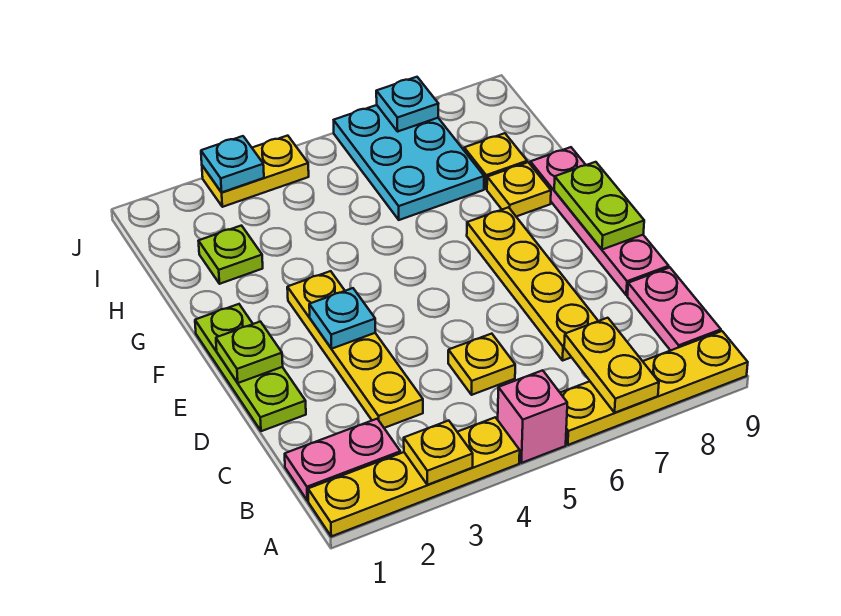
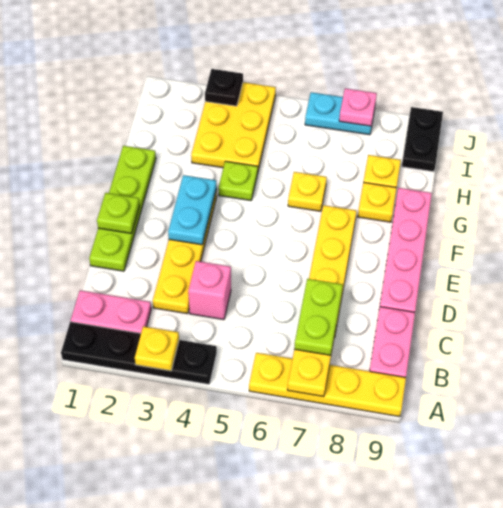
yellow 1x4 plate [308,417,520,536] -> black 1x4 plate [61,322,217,384]
pink 1x1 brick [498,370,567,463] -> pink 1x1 brick moved to [188,261,231,320]
yellow 1x1 plate [448,334,515,395] -> yellow 1x1 plate moved to [288,172,327,211]
lime 1x3 plate [195,304,306,431] -> lime 1x4 plate [89,146,156,271]
cyan 1x1 plate [309,288,375,349] -> cyan 1x2 plate [168,175,217,245]
lime 1x2 plate [554,162,644,250] -> lime 1x2 plate moved to [294,279,343,355]
lime 1x1 plate [199,226,263,284] -> lime 1x1 plate moved to [219,161,258,201]
cyan 2x3 plate [334,105,484,220] -> cyan 1x2 plate [305,92,375,135]
none -> black 1x2 plate [402,107,443,172]
yellow 1x2 plate [202,136,309,207] -> yellow 2x3 plate [191,82,276,170]
cyan 1x1 plate [201,136,264,192] -> black 1x1 plate [205,69,243,106]
cyan 1x1 plate [376,77,438,131] -> pink 1x1 plate [339,88,377,126]

